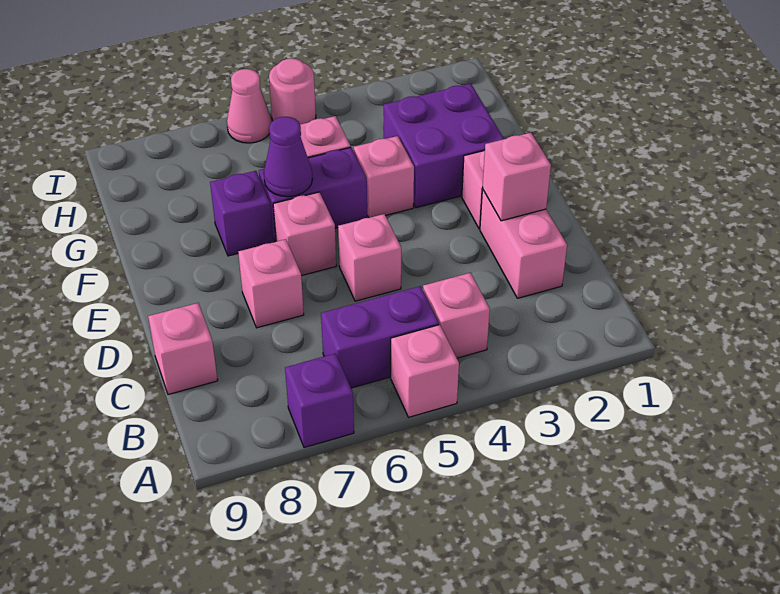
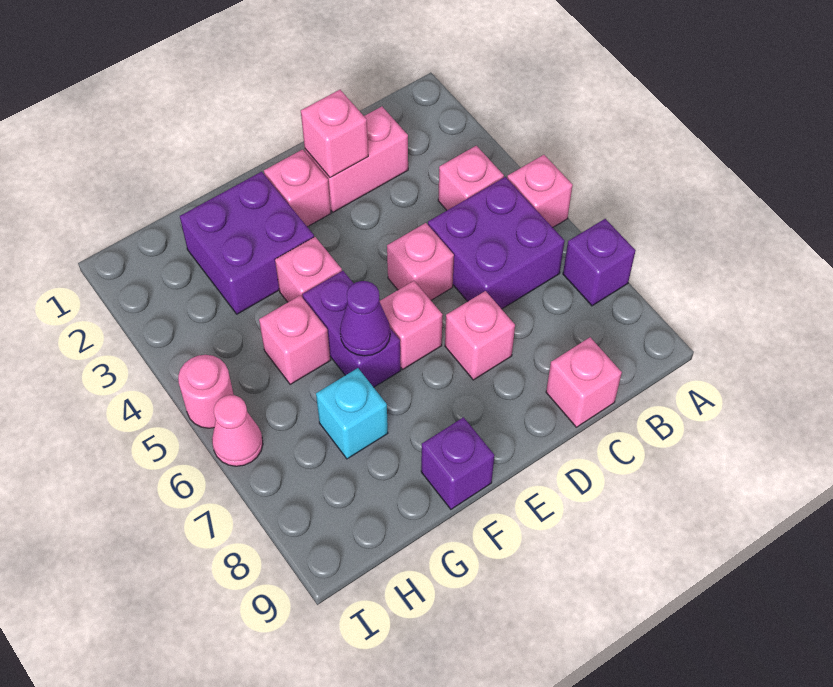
purple 1x2 brick [321,286,439,388] -> purple 2x2 brick [428,177,565,309]
purple 1x1 brick [210,171,273,256] -> purple 1x1 brick moved to [421,417,494,509]
none -> cyan 1x1 brick [316,368,388,459]

